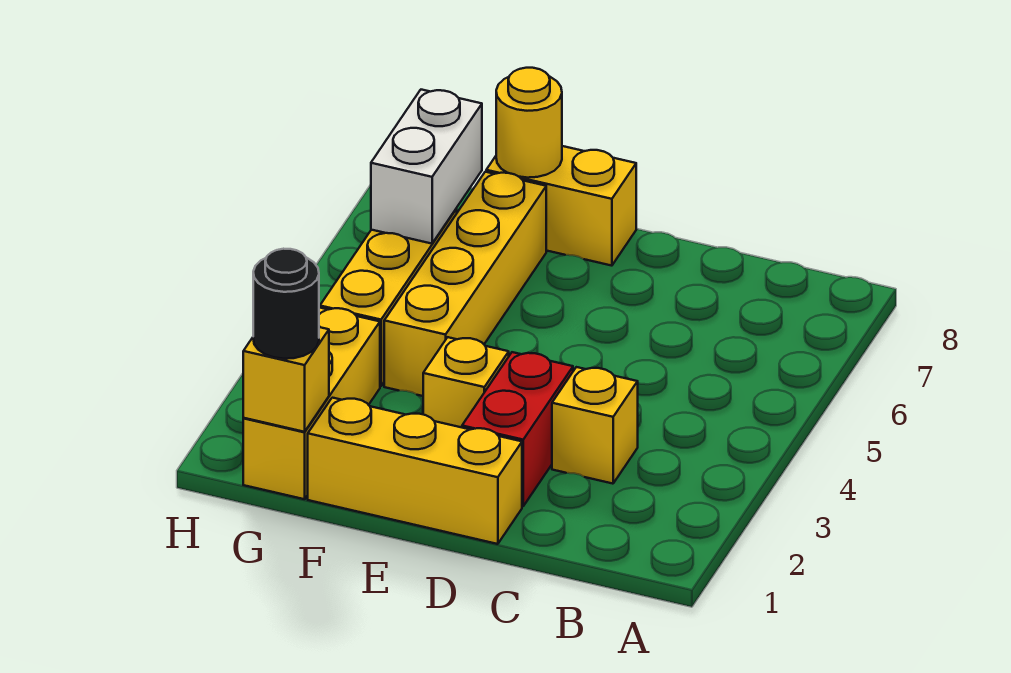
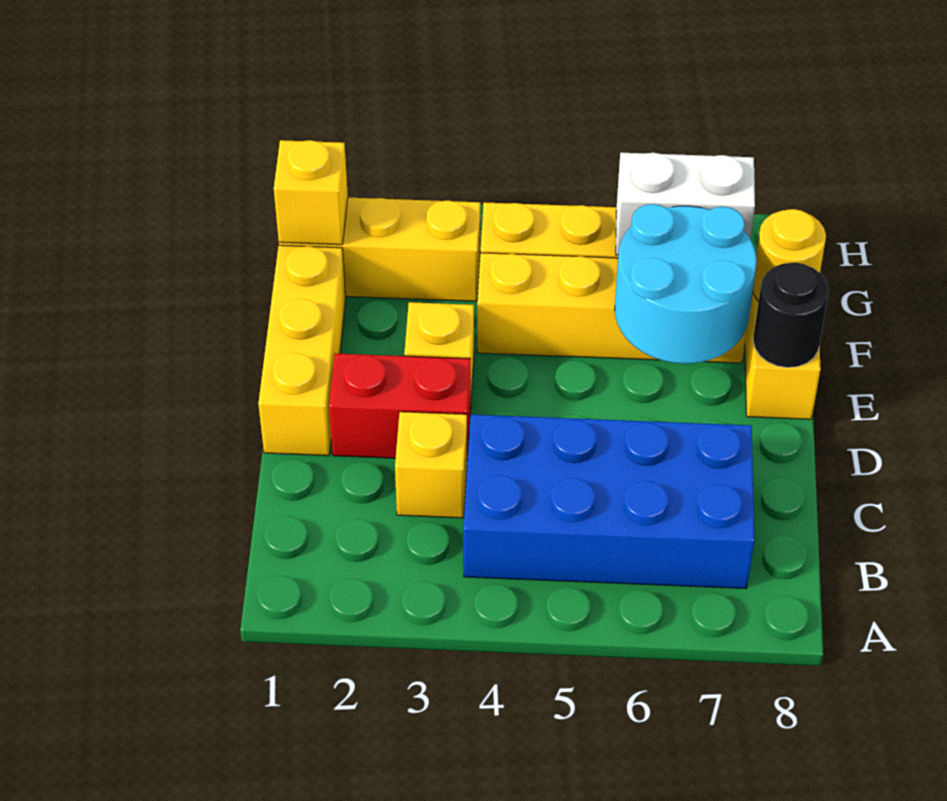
none -> blue 2x4 brick [463,414,754,589]
none -> cyan 2x2 round brick [615,204,757,364]
black 1x1 round brick [253,249,319,359] -> black 1x1 round brick moved to [753,262,829,368]

